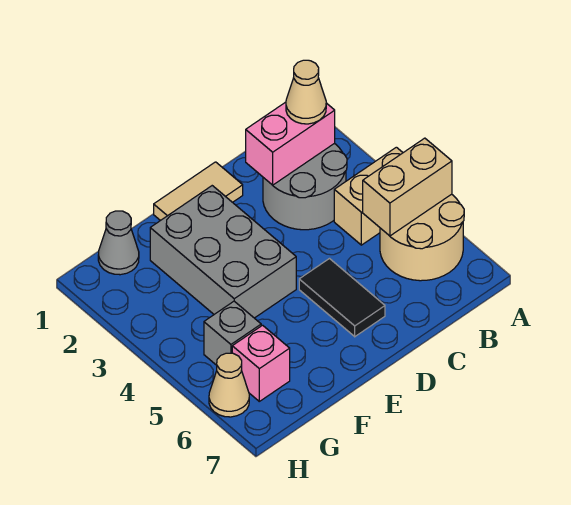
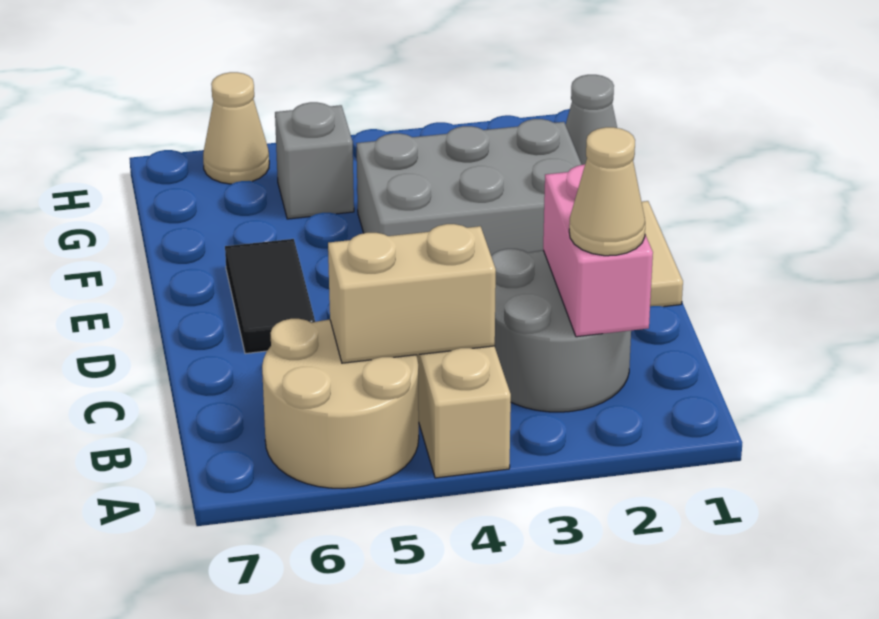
tan 1x2 brick [363,138,452,236] -> tan 1x2 brick turned to [328,224,496,363]
black 1x2 tile [299,259,385,337] -> black 1x2 tile turned to [225,239,315,354]
pink 1x1 brick [232,325,290,401] -> none

